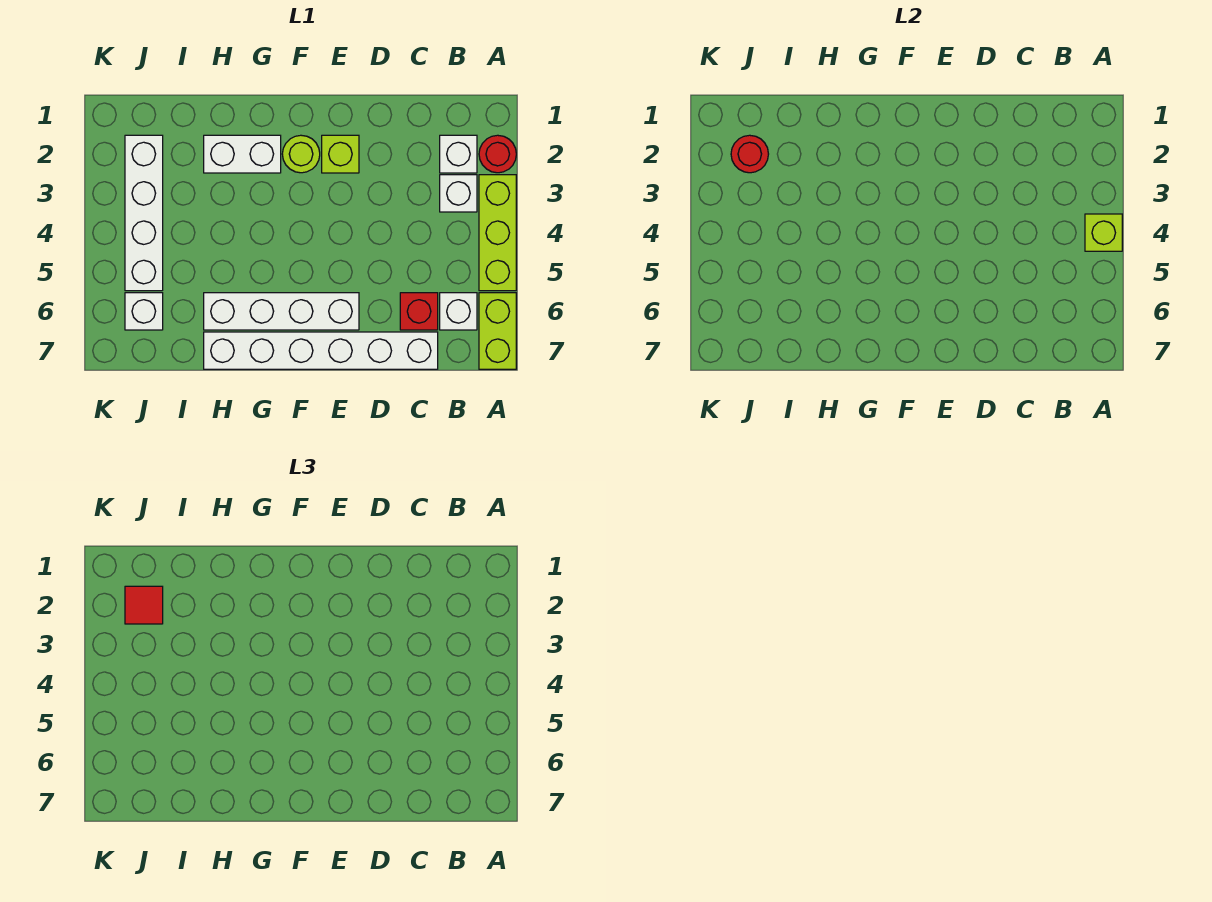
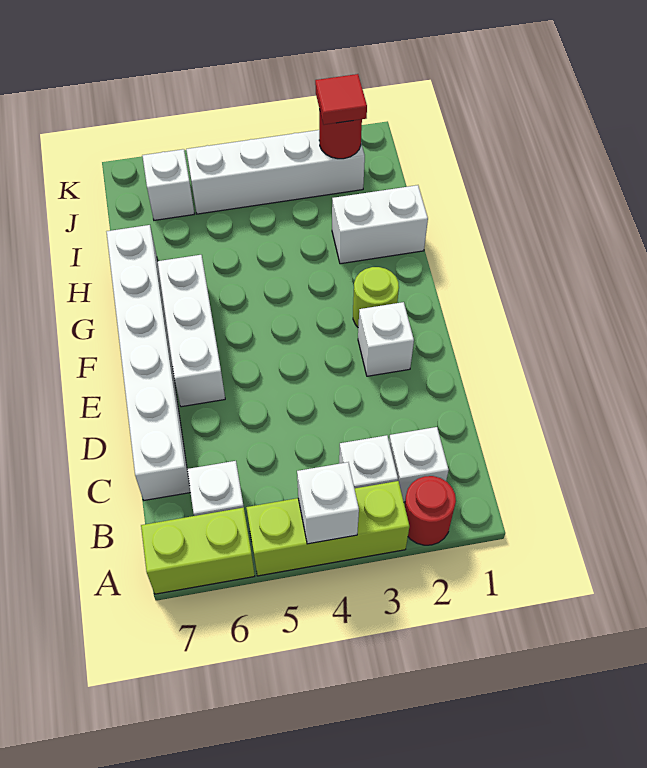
lime 1x1 brick [1085,214,1122,251] -> white 1x1 brick [297,462,359,544]
red 1x1 brick [400,293,438,330] -> none
lime 1x1 brick [322,135,359,173] -> white 1x1 brick [358,302,414,376]
white 1x4 brick [204,293,359,330] -> white 1x3 brick [158,255,225,407]
white 1x2 brick [204,135,281,173] -> white 1x2 brick turned to [332,185,428,264]

